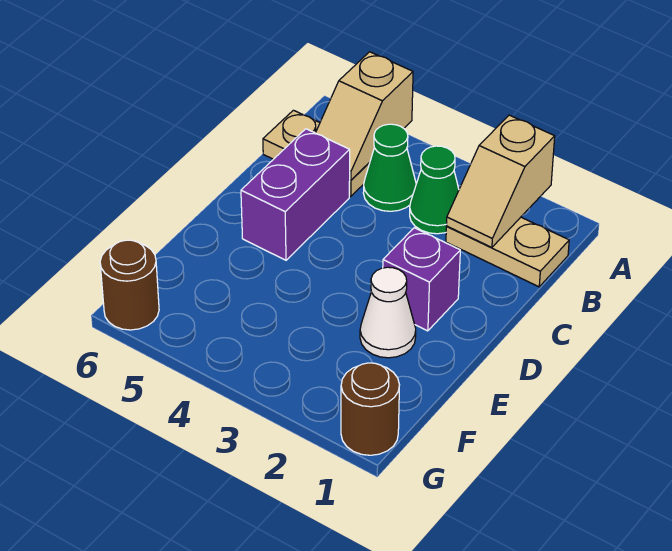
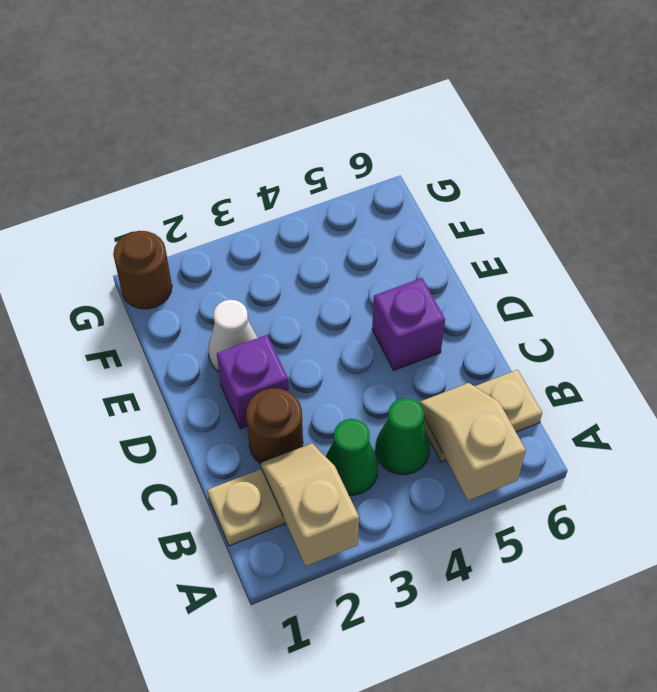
purple 1x2 brick [241,129,350,260] -> purple 1x1 brick [372,278,445,370]
brown 1x1 round brick [100,240,159,330] -> brown 1x1 round brick moved to [246,388,303,464]

